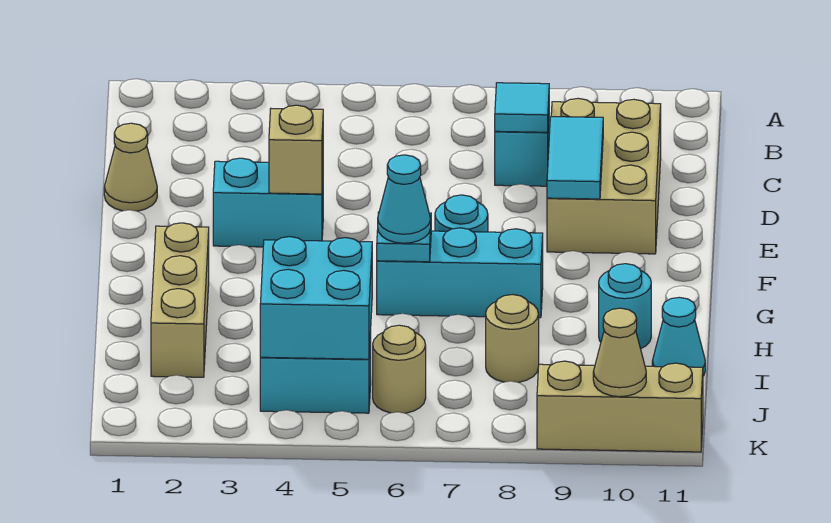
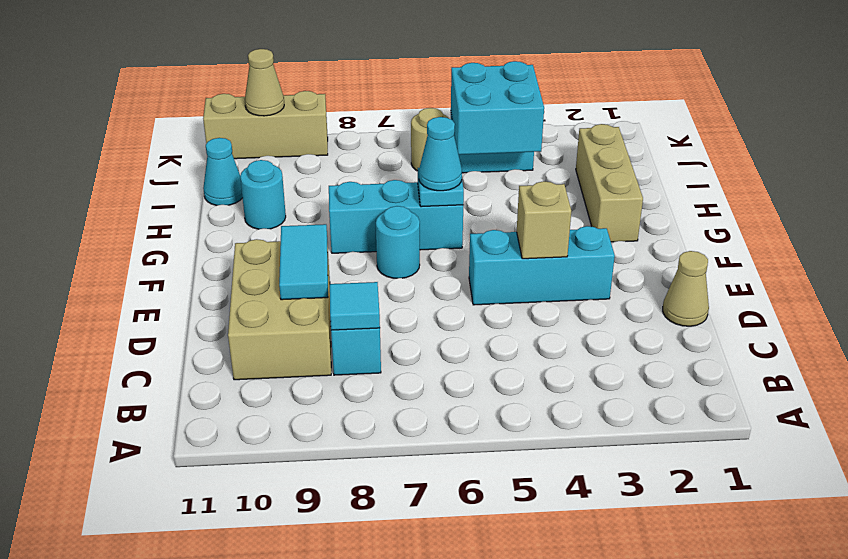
cyan 1x2 brick [213,158,323,247] -> cyan 1x3 brick [469,226,615,305]
tan 1x1 round brick [486,295,539,382] -> none

